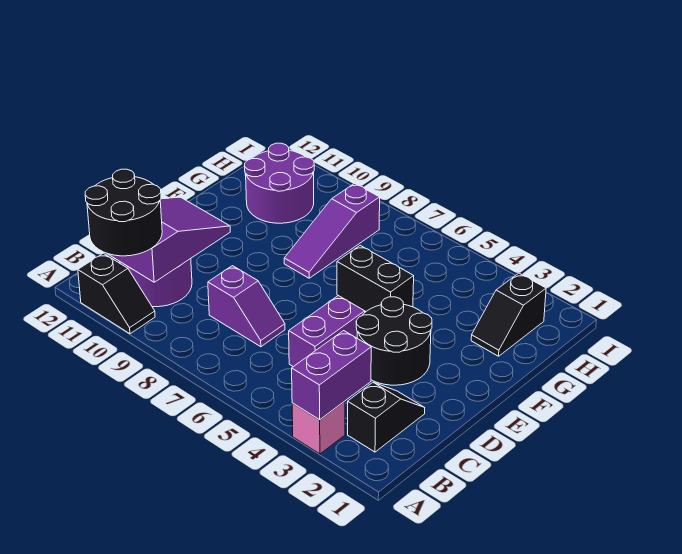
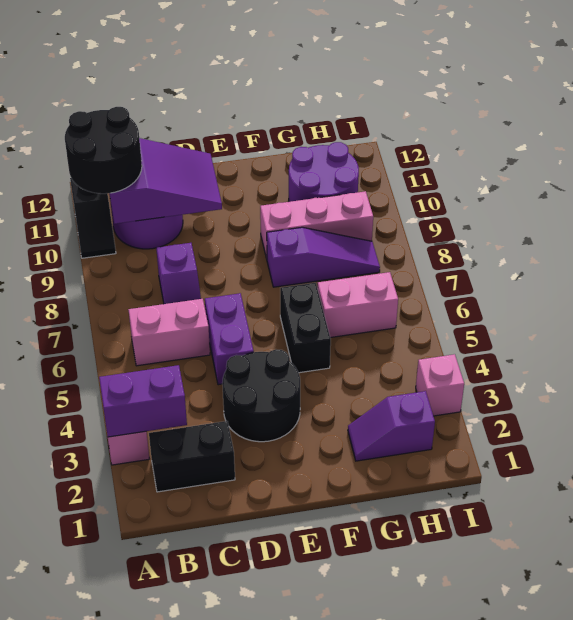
black 1x2 slope [348,383,425,452] -> black 1x2 brick [149,421,235,492]
none -> pink 1x2 brick [128,299,210,366]
purple 1x2 brick [289,296,365,367] -> purple 1x2 brick turned to [205,293,254,385]
purple 1x3 slope [284,183,380,278] -> purple 1x3 slope turned to [267,227,380,287]
none -> pink 1x3 brick [260,191,373,259]
black 1x2 slope [471,273,546,356] -> purple 1x2 slope [348,391,435,461]
none -> pink 1x2 brick [317,272,398,338]
none -> pink 1x1 brick [416,354,464,416]

